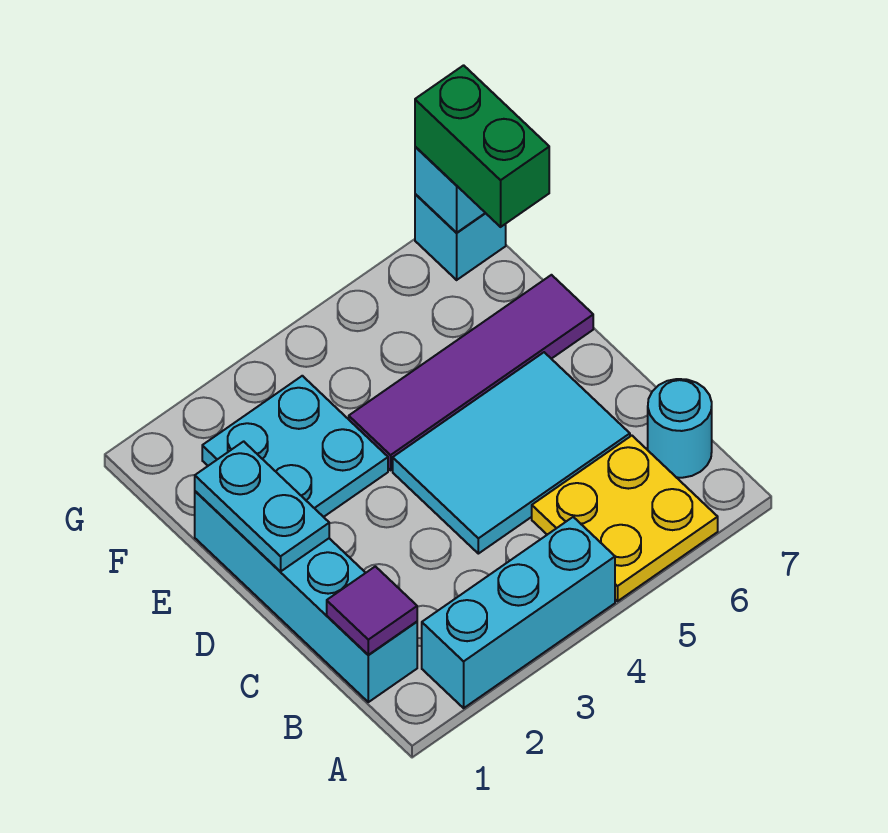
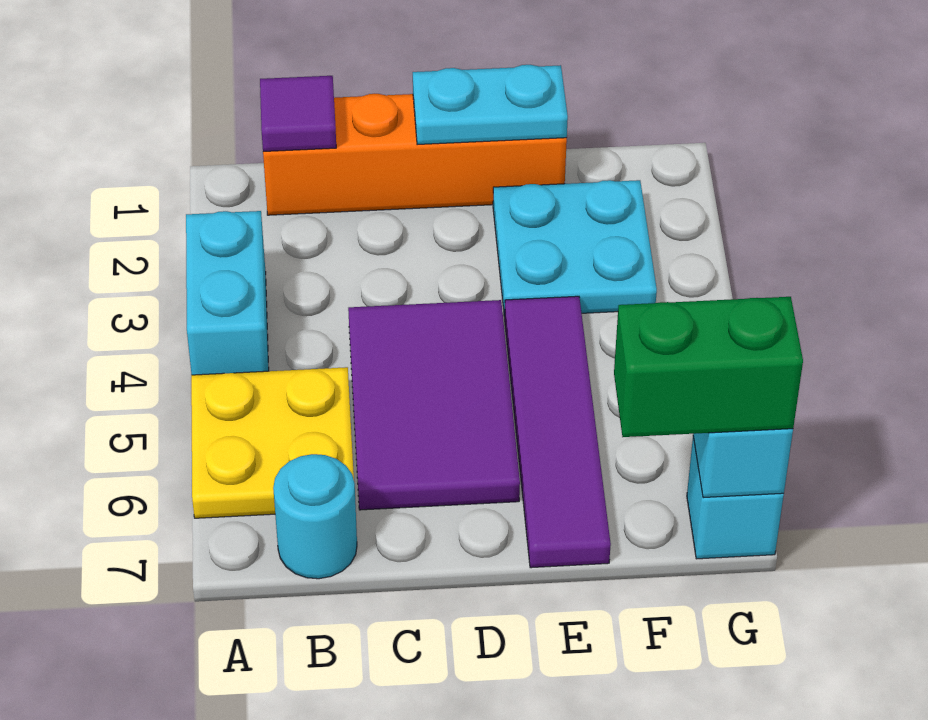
cyan 1x3 brick [422,517,615,708] -> cyan 1x2 brick [186,211,269,375]
cyan 1x4 brick [195,491,417,702] -> orange 1x4 brick [263,94,567,215]
cyan 2x3 tile [393,352,630,554] -> purple 2x3 tile [348,300,520,510]

